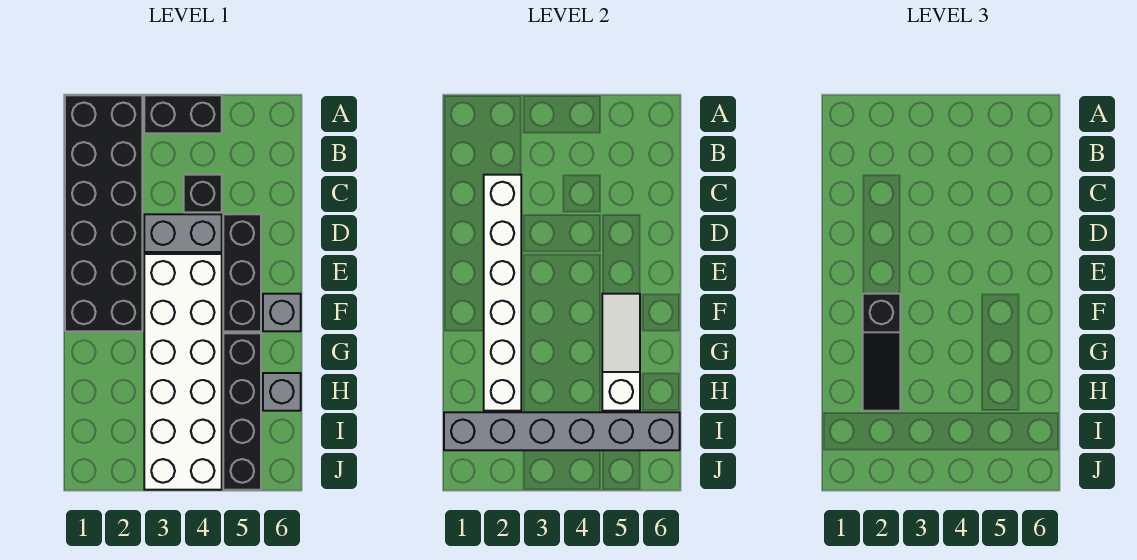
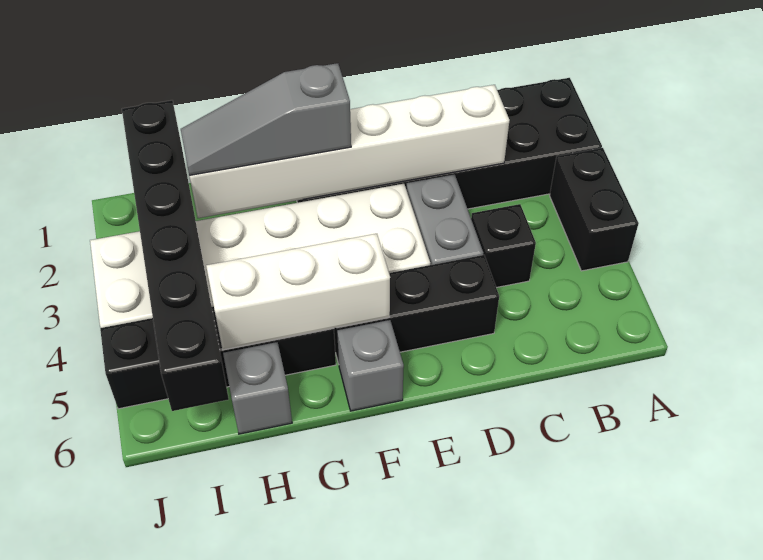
black 1x3 slope [863,294,900,411] -> grey 1x3 slope [181,63,351,175]
white 1x3 slope [602,294,640,411] -> white 1x3 brick [206,234,390,350]
grey 1x6 brick [444,412,680,450] -> black 1x6 brick [122,100,229,411]

